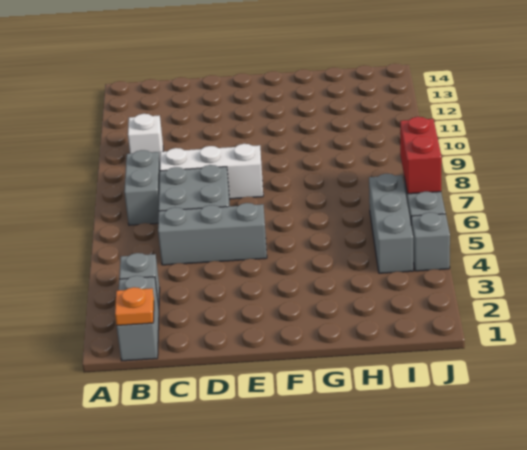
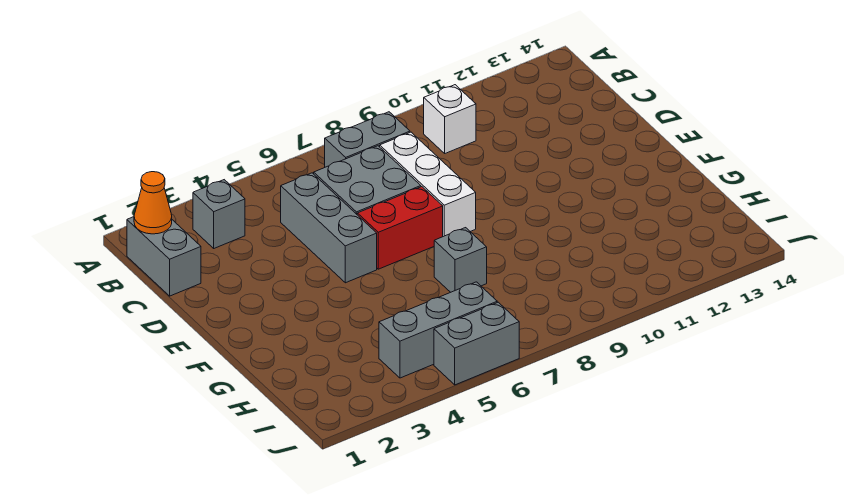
grey 1x2 brick [117,276,159,361] -> grey 1x2 brick turned to [127,217,201,296]
orange 1x1 plate [115,287,154,325] -> orange 1x1 cone [134,172,172,234]
grey 1x1 brick [411,212,450,271] -> grey 1x1 brick moved to [434,228,487,292]
red 1x2 brick [400,117,442,194] -> red 1x2 brick moved to [357,187,443,269]

